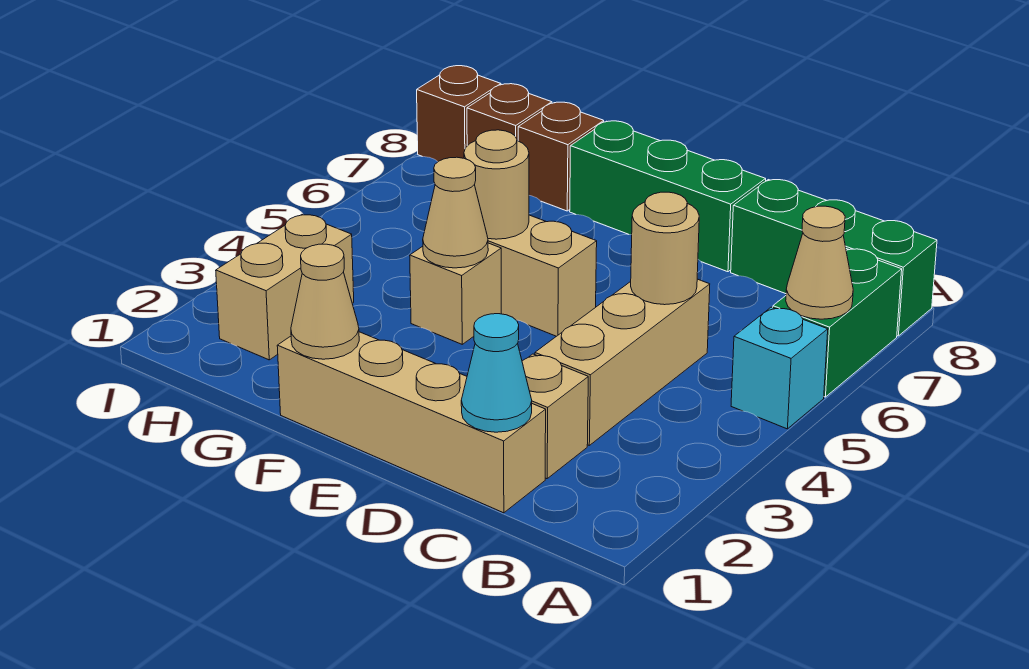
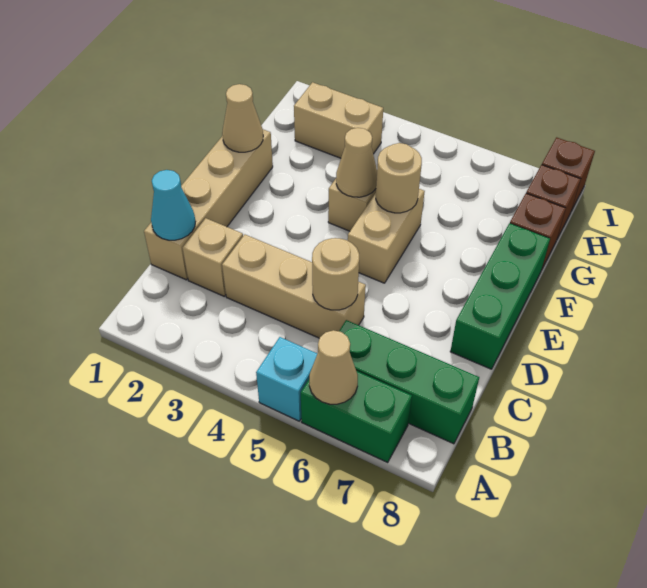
green 1x3 brick [731,180,937,336] -> green 1x3 brick turned to [339,320,479,444]

